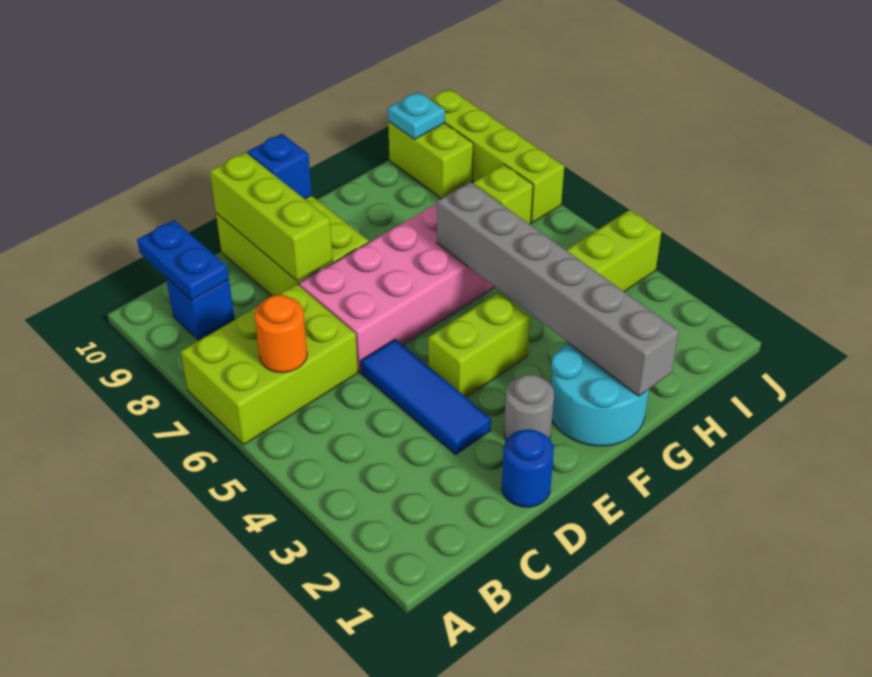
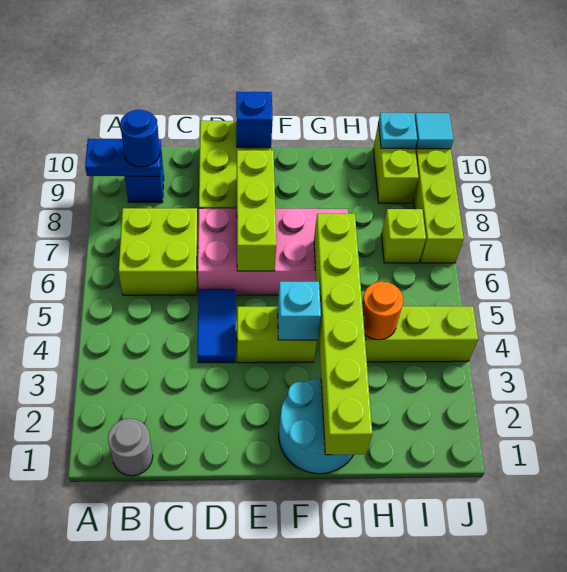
lime 2x3 brick [181,284,358,445] -> lime 2x2 brick [119,208,198,295]
orange 1x1 round brick [254,295,307,373] -> orange 1x1 round brick moved to [362,282,403,340]
blue 1x2 plate [137,220,229,300] -> blue 1x2 plate turned to [85,139,161,176]
blue 1x1 round brick [502,429,554,507] -> blue 1x1 round brick moved to [120,109,160,167]
blue 1x3 tile [361,339,491,455] -> blue 1x2 tile [197,289,235,363]
lime 1x3 brick [210,152,333,281] -> lime 1x3 brick moved to [237,150,276,271]
grey 1x1 round brick [504,375,554,439] -> grey 1x1 round brick moved to [108,419,153,476]
none -> cyan 1x1 brick [278,282,321,340]
grey 1x6 brick [437,182,679,396] -> lime 1x6 brick [314,214,372,455]
none -> cyan 1x1 tile [415,113,453,149]

